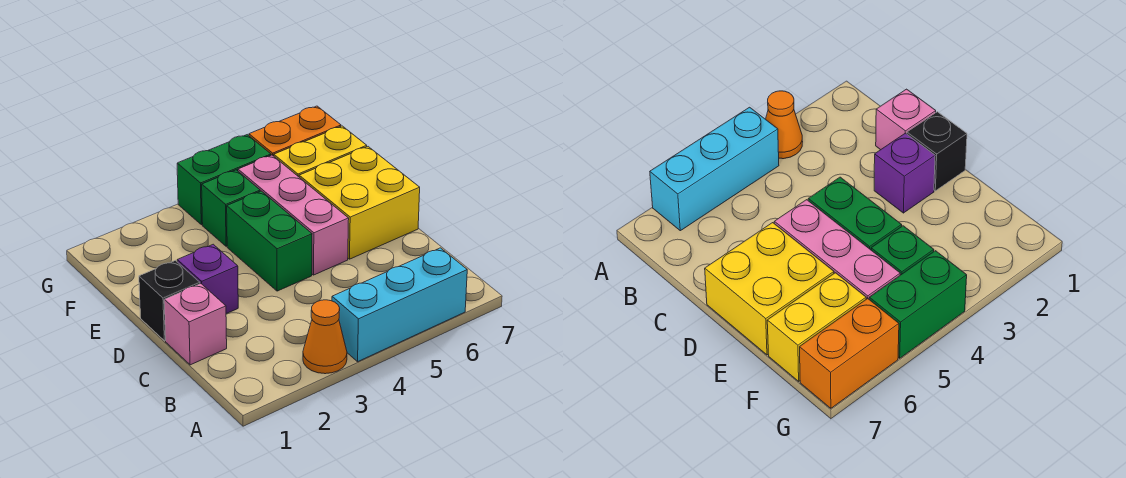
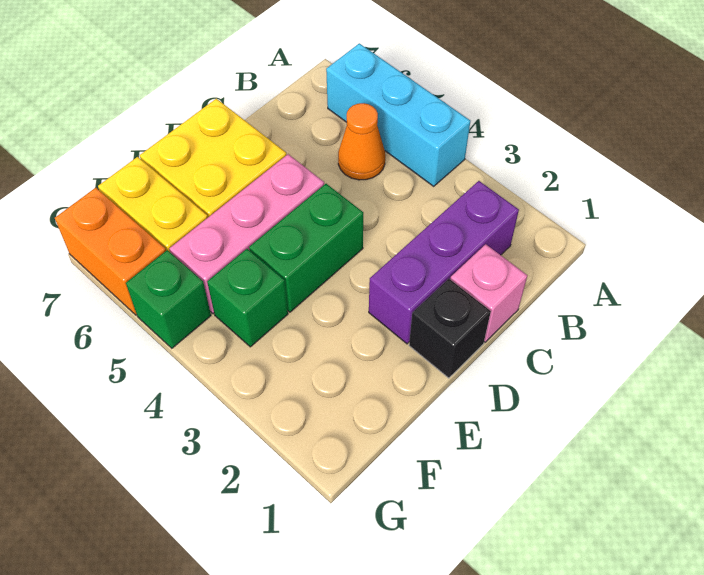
orange 1x1 cone [303,300,347,374] -> orange 1x1 cone moved to [338,103,385,180]
purple 1x1 brick [177,244,238,314] -> purple 1x3 brick [369,181,519,344]
green 1x2 brick [177,135,271,225] -> green 1x1 brick [126,250,211,348]

